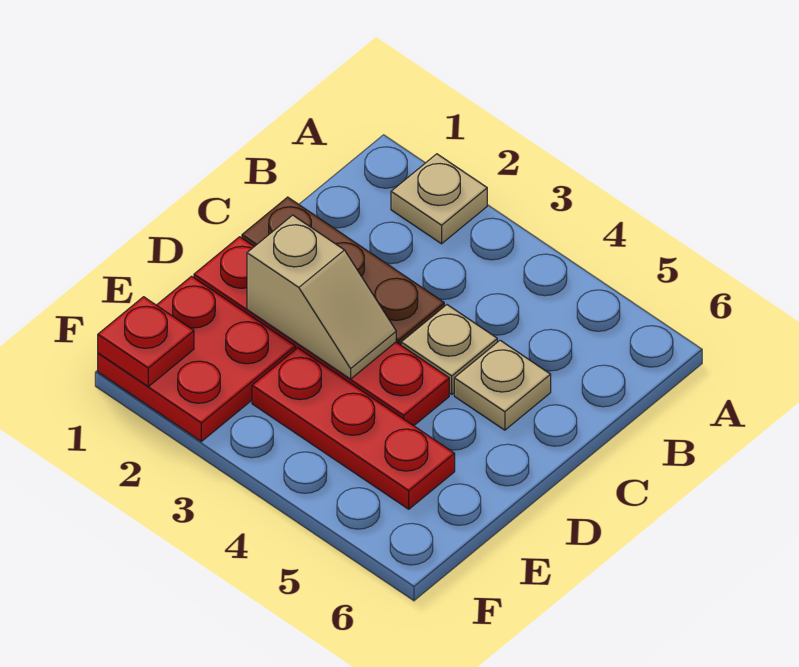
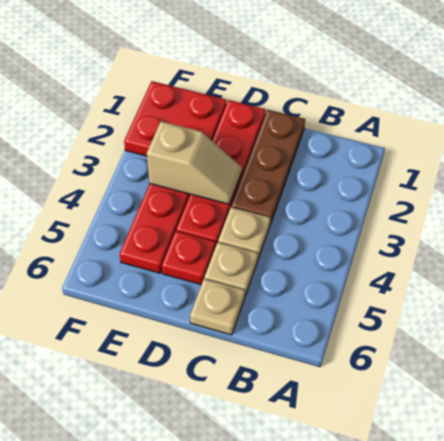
tan 1x1 plate [391,154,487,244] -> tan 1x1 plate moved to [190,279,245,335]
tan 1x2 slope [247,215,396,379] -> tan 1x2 slope turned to [147,121,242,204]
red 1x1 plate [98,297,194,386] -> red 1x1 plate moved to [162,231,216,285]

